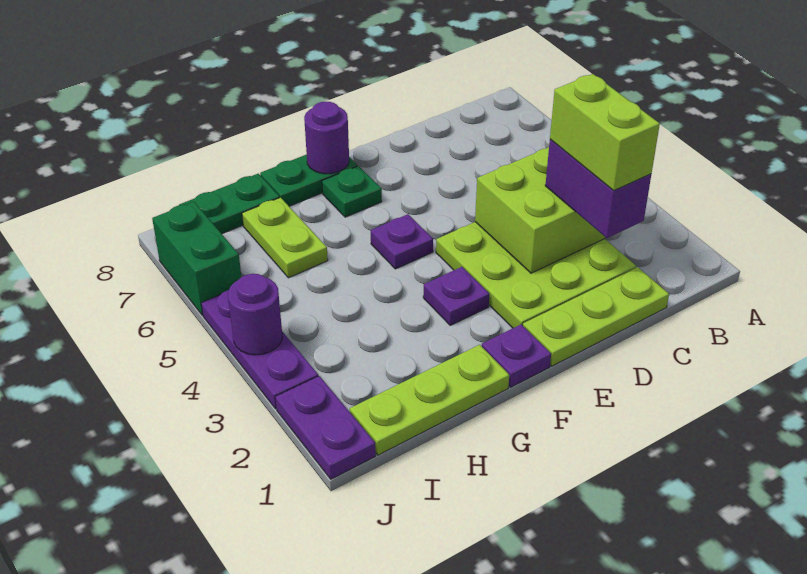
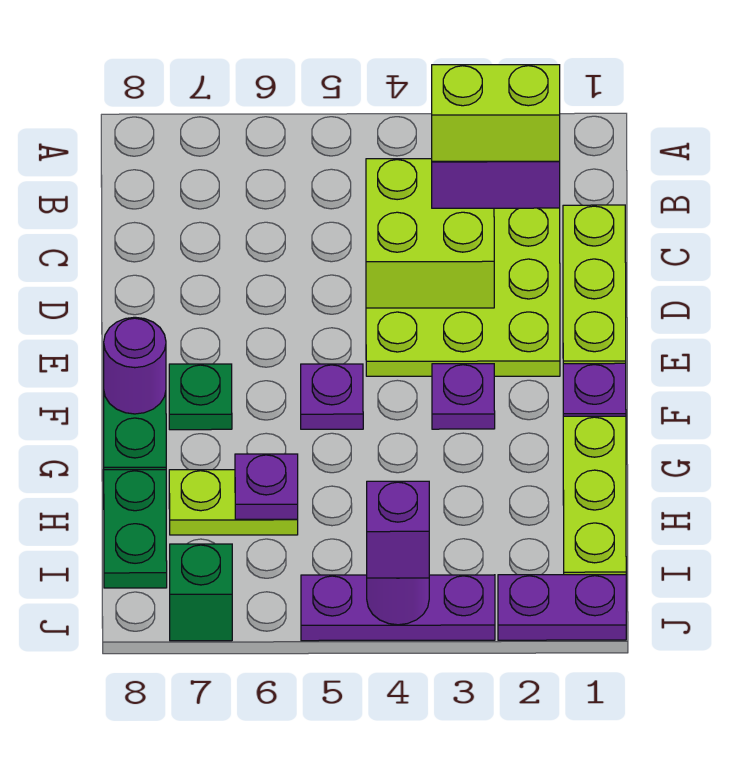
none -> purple 1x1 plate [235,454,298,519]
none -> purple 1x1 brick [367,481,429,578]
green 1x2 brick [152,202,241,315] -> green 1x1 brick [170,544,232,641]

